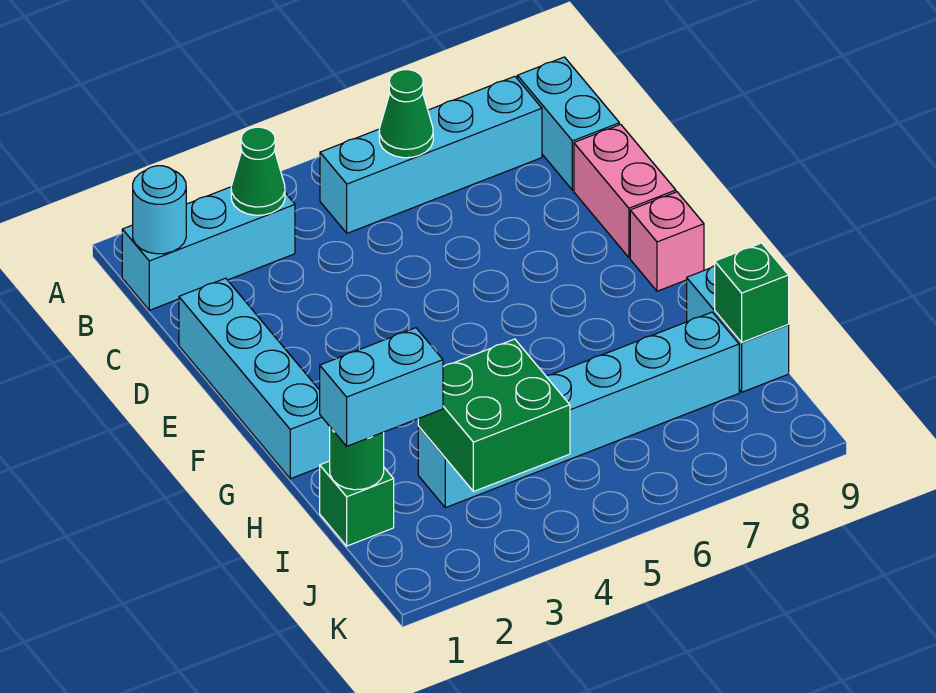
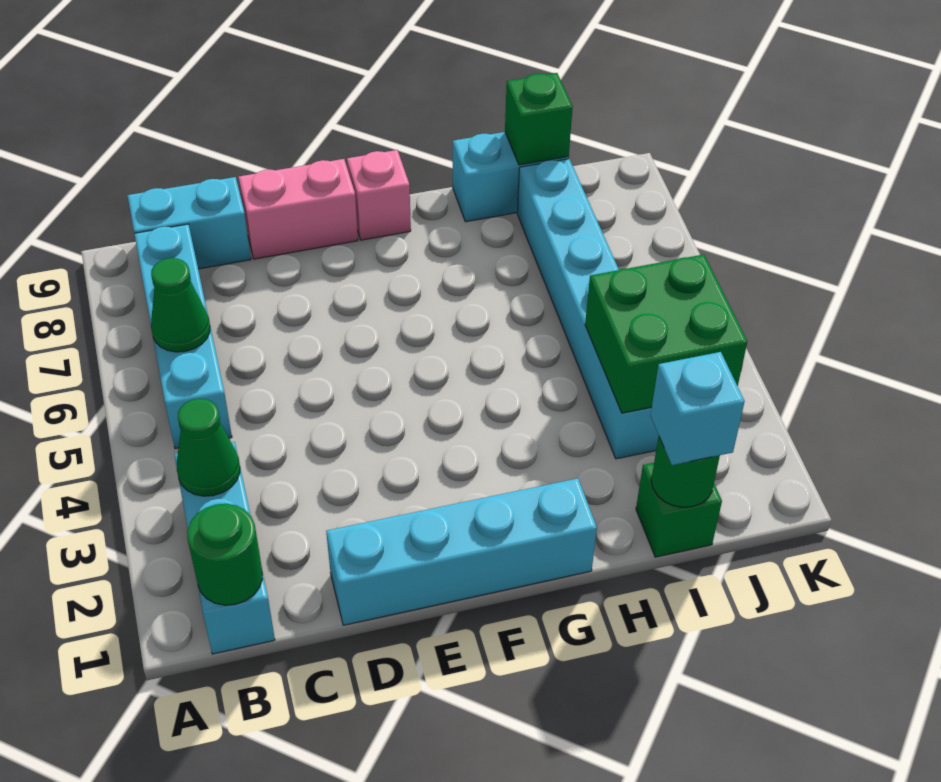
cyan 1x1 round brick [133,166,186,254] -> green 1x1 round brick [187,504,262,605]
cyan 1x2 brick [320,328,443,446] -> cyan 1x1 brick [651,352,745,465]

